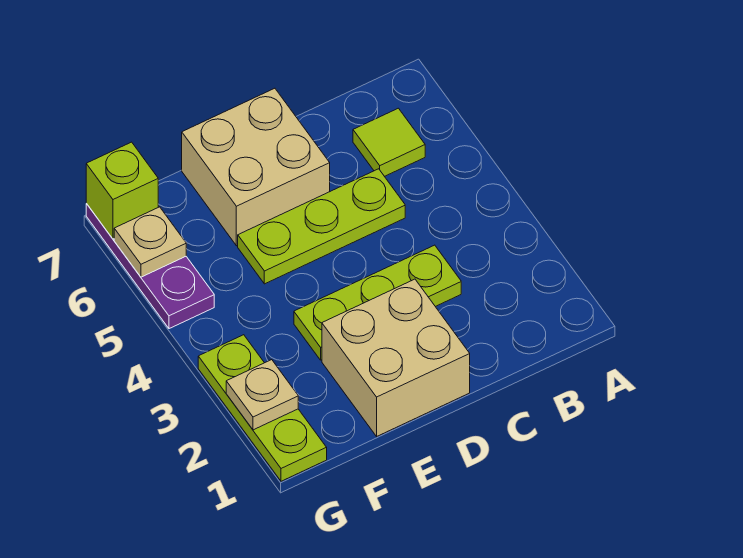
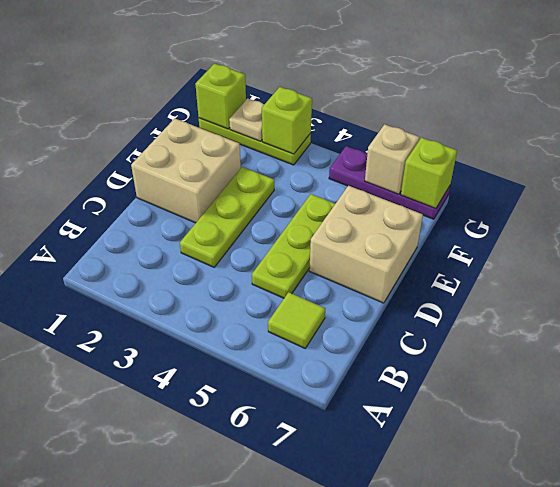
none -> lime 1x1 brick [195,63,246,129]
none -> lime 1x1 brick [262,87,312,154]
tan 1x1 plate [114,207,186,277] -> tan 1x1 brick [365,124,419,194]

